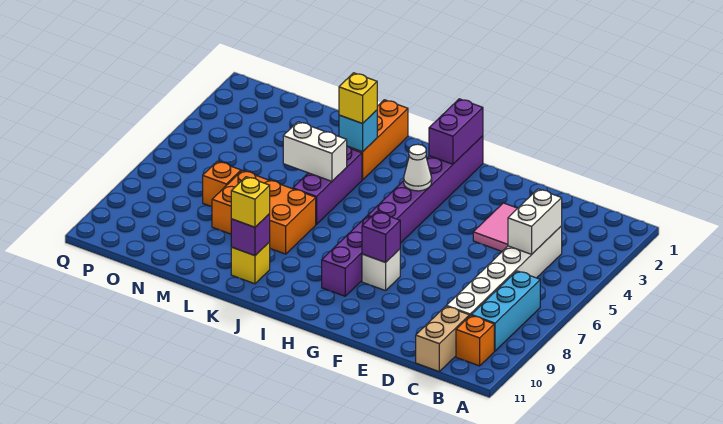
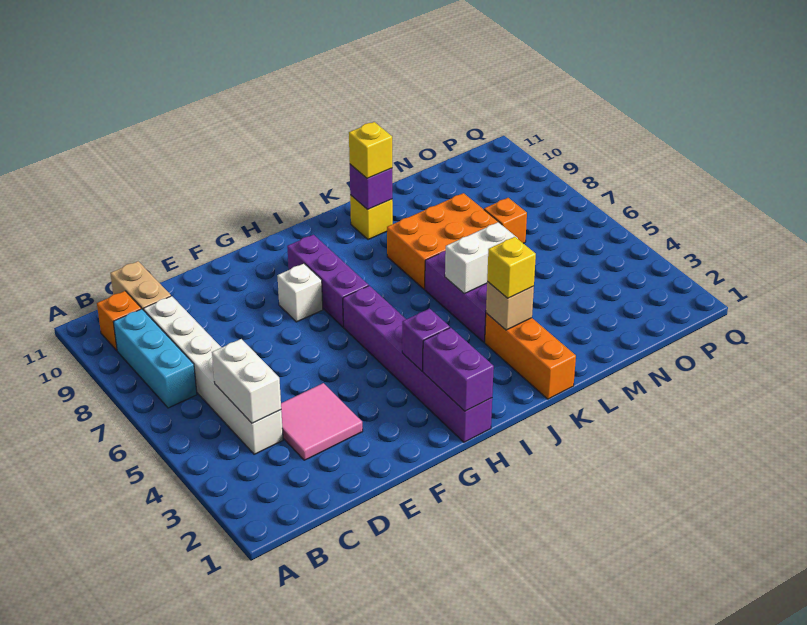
purple 1x1 brick [362,212,400,262] -> purple 1x1 brick moved to [402,309,450,371]
white 1x1 cone [404,144,432,191] -> none
cyan 1x1 brick [339,110,377,152] -> tan 1x1 brick [486,282,534,330]

